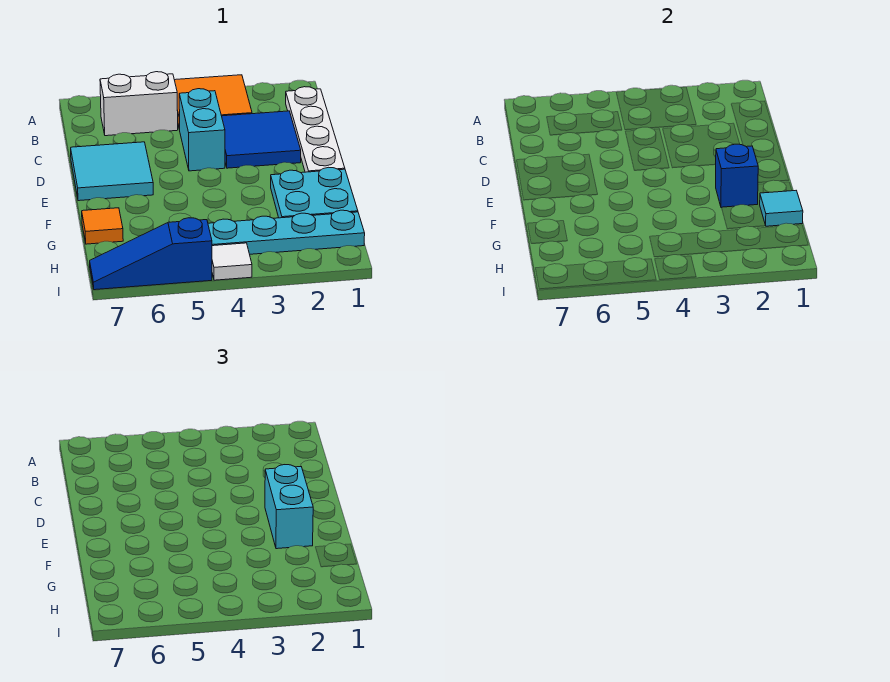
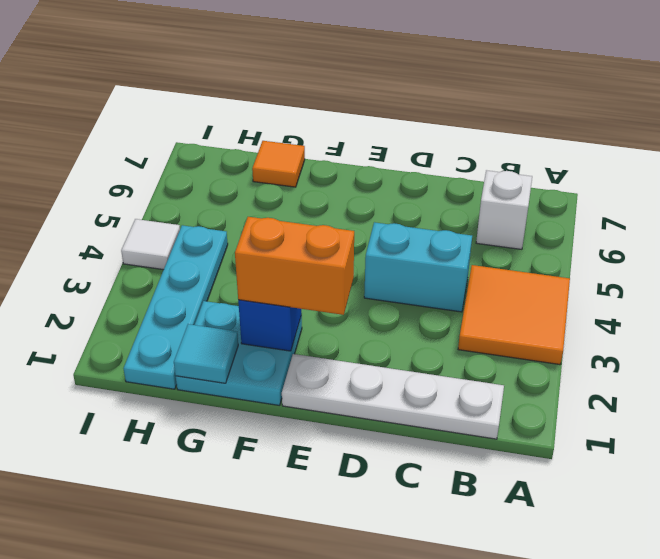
white 1x2 brick [100,72,178,136] -> white 1x1 brick [476,170,532,249]
blue 2x2 tile [222,111,301,168] -> none
cyan 2x2 tile [71,142,153,201] -> none
cyan 1x2 brick [265,465,313,549] -> orange 1x2 brick [235,217,354,315]
blue 1x3 slope [90,218,212,290] -> none

